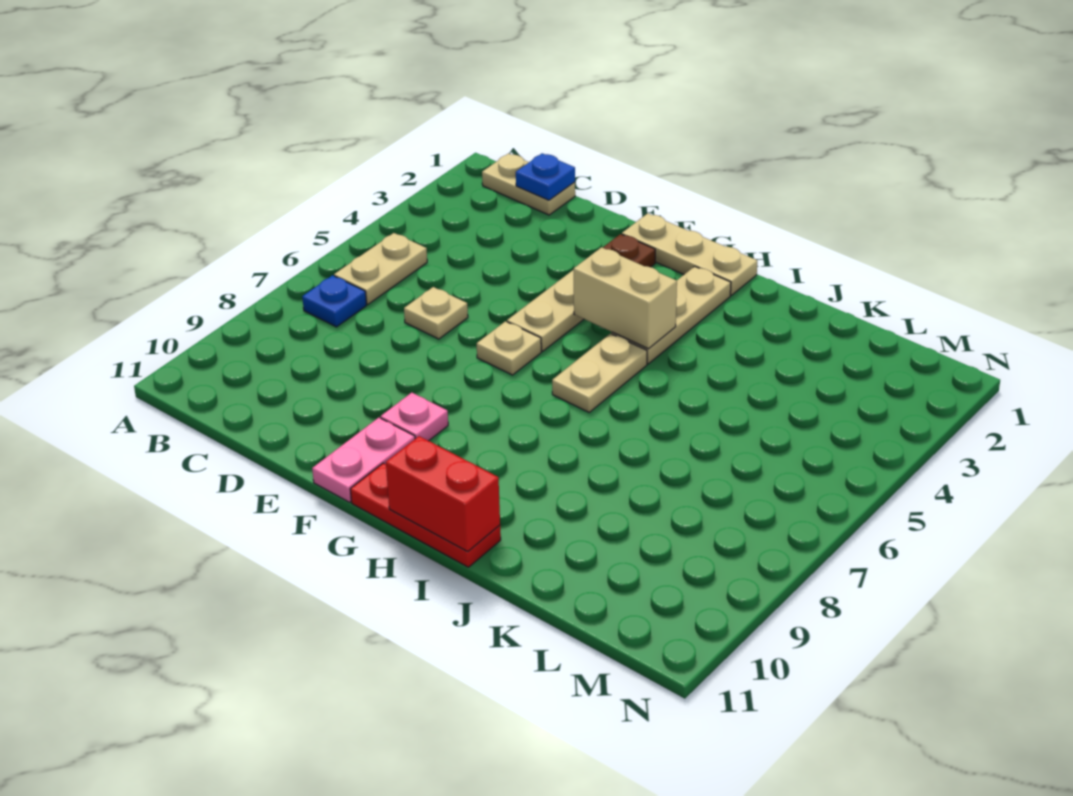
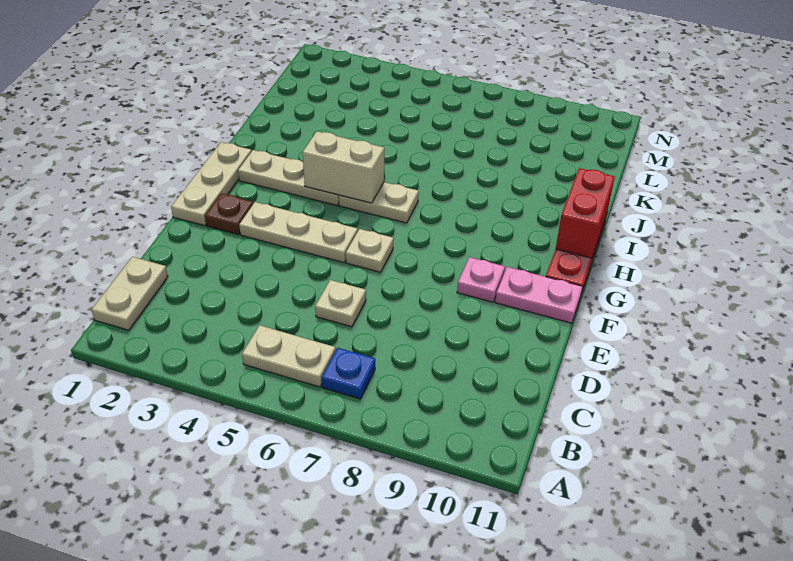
blue 1x1 plate [516,153,575,200] -> none
tan 1x2 brick [574,247,677,349] -> tan 1x2 brick turned to [303,132,384,203]

